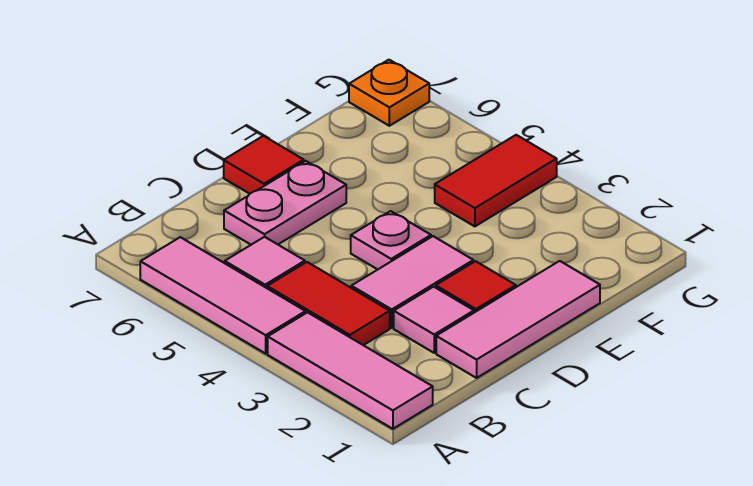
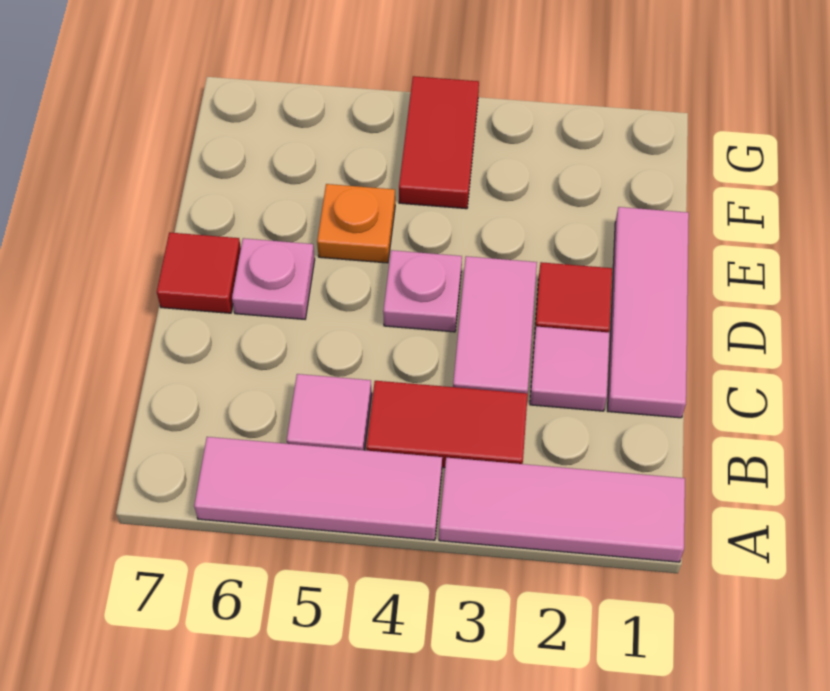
pink 1x2 plate [224,161,346,245] -> pink 1x1 plate [232,238,315,319]
orange 1x1 plate [349,60,429,126] -> orange 1x1 plate moved to [317,184,395,263]

